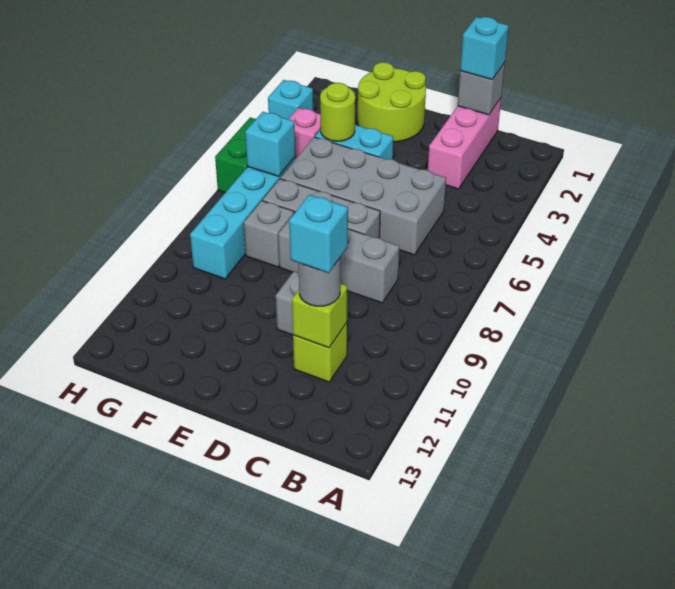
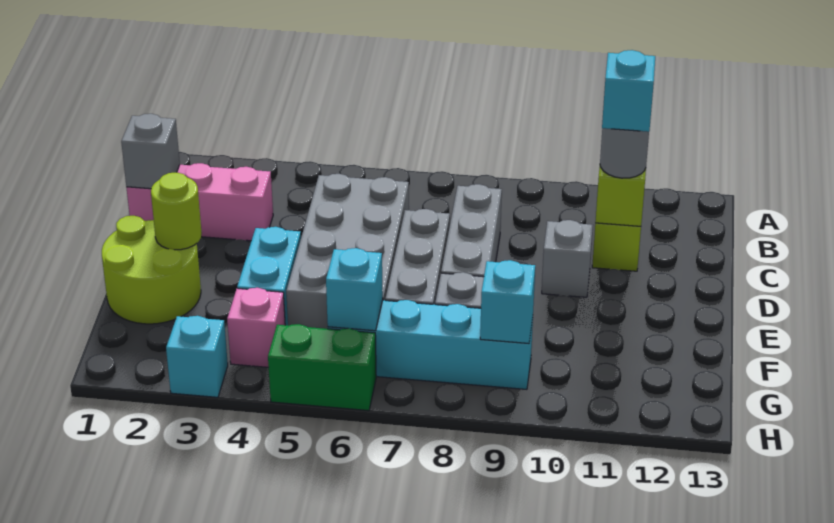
cyan 1x1 brick [460,17,509,80] -> cyan 1x1 brick moved to [480,260,535,343]
lime 1x1 round brick [320,83,355,141] -> lime 1x1 round brick moved to [151,172,202,250]

